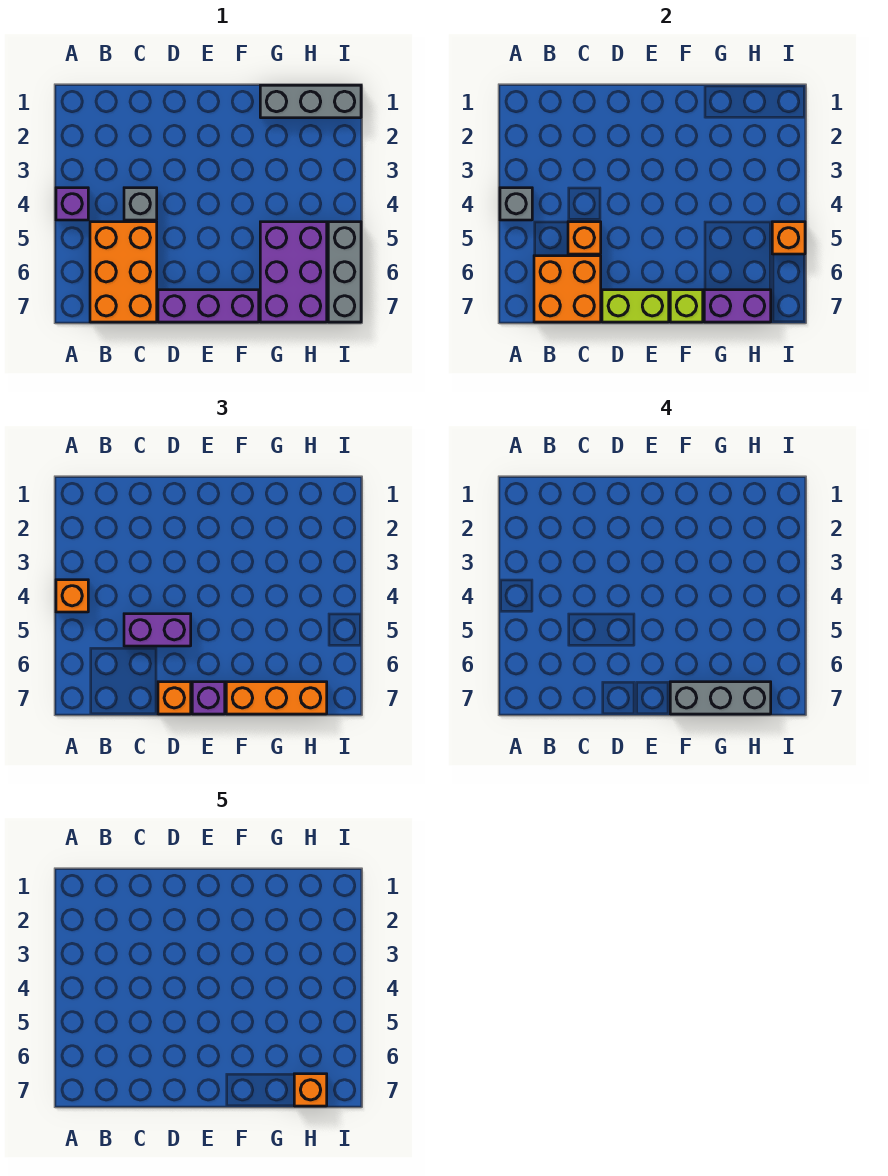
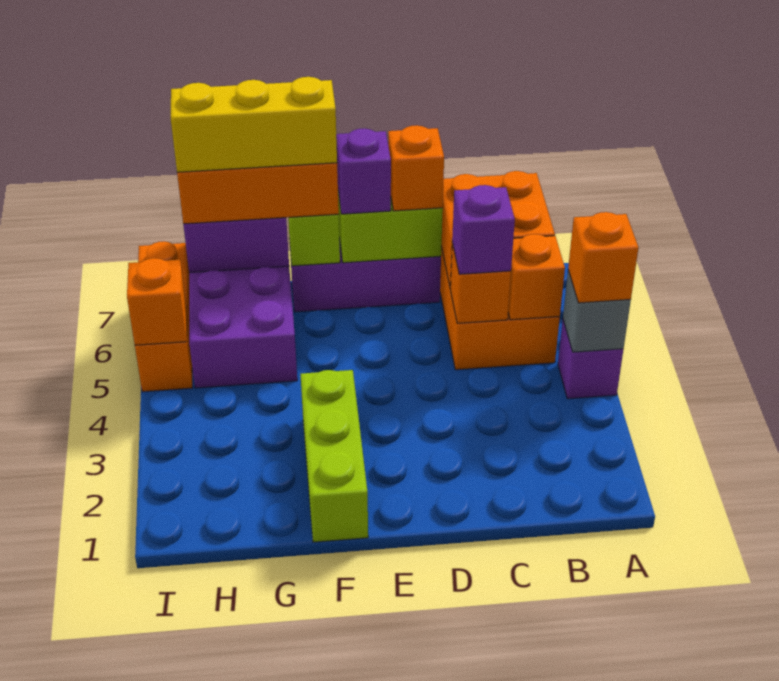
grey 1x1 brick [124,188,157,220] -> none
purple 1x2 brick [124,614,191,646] -> purple 1x1 brick [452,185,515,274]
none -> lime 1x3 brick [300,370,368,542]
grey 1x3 brick [670,682,771,714] -> yellow 1x3 brick [171,77,337,172]
grey 1x3 brick [260,85,361,118] -> none
orange 1x1 brick [294,1074,327,1106] -> orange 1x1 brick moved to [508,234,565,320]
grey 1x3 brick [328,222,361,322] -> orange 1x3 brick [135,241,192,392]

